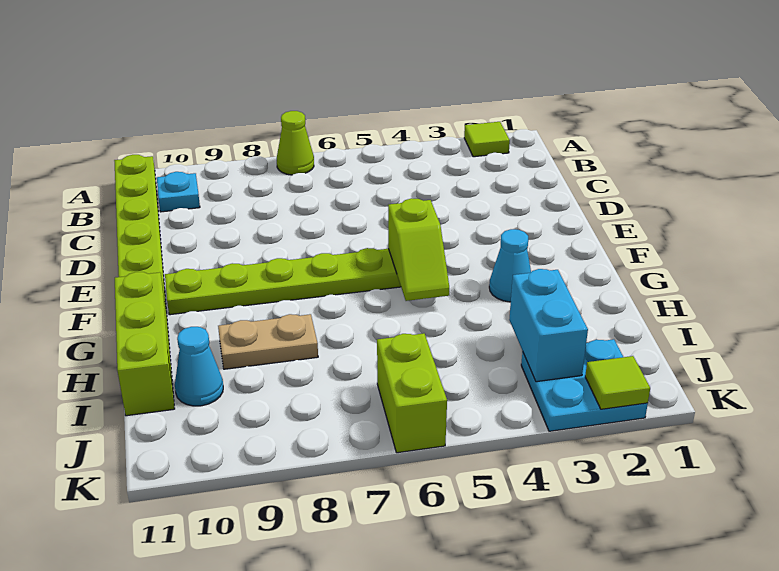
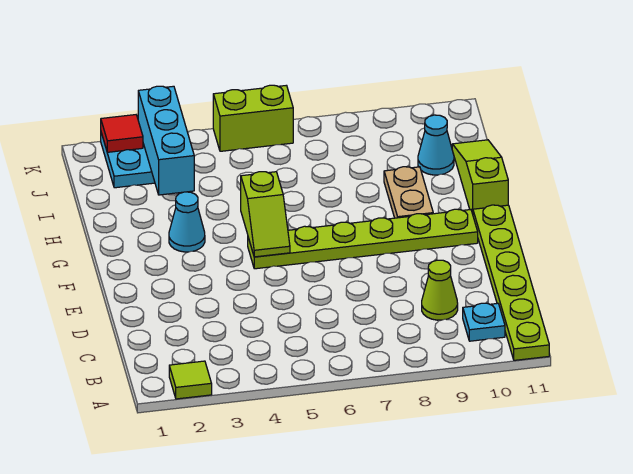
lime 1x1 cone [277,111,314,175] -> lime 1x1 cone moved to [422,260,458,320]
lime 1x2 slope [388,198,449,301] -> lime 1x2 slope turned to [241,172,290,257]
lime 1x3 brick [115,272,175,416] -> lime 1x3 slope [452,140,508,214]
tan 1x2 plate [218,314,318,369] -> tan 1x2 plate turned to [384,167,433,218]
cyan 1x2 brick [509,269,588,382] -> cyan 1x3 brick [138,86,194,195]
lime 1x2 brick [377,333,447,453] -> lime 1x2 brick turned to [213,85,293,151]
lime 1x1 tile [585,356,650,409] -> red 1x1 tile [101,115,143,152]

